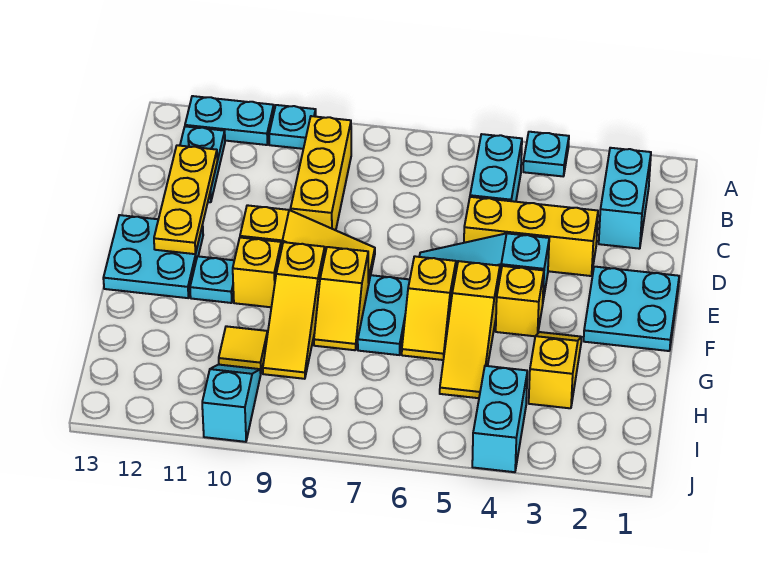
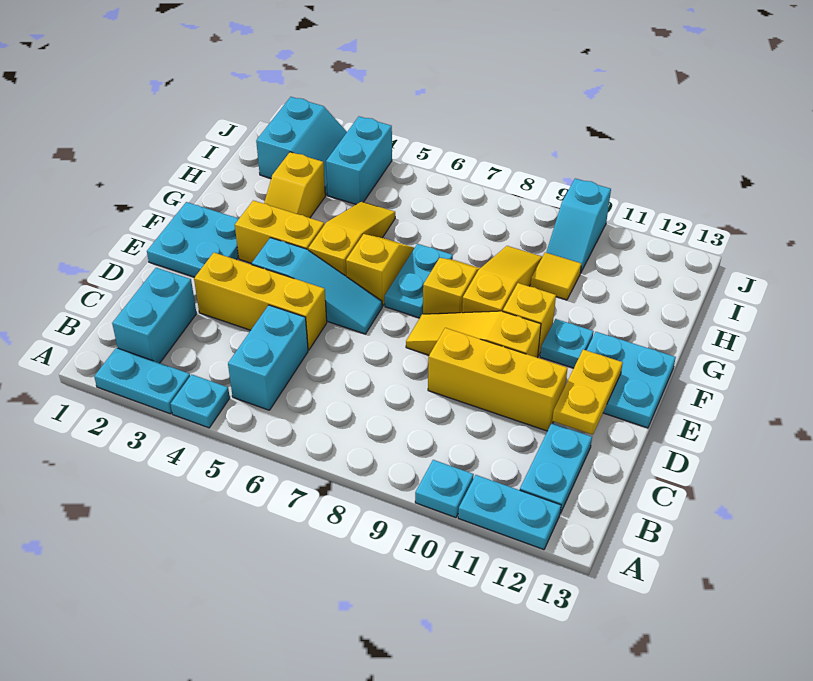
none -> cyan 1x2 plate [94,348,190,414]
yellow 1x3 brick [291,116,351,230] -> yellow 1x3 brick turned to [428,328,567,431]
yellow 1x3 plate [154,145,217,254] -> yellow 1x2 plate [552,350,623,435]
yellow 1x1 brick [496,266,544,336] -> yellow 1x2 brick [235,200,324,263]
none -> cyan 2x2 slope [256,97,347,195]

